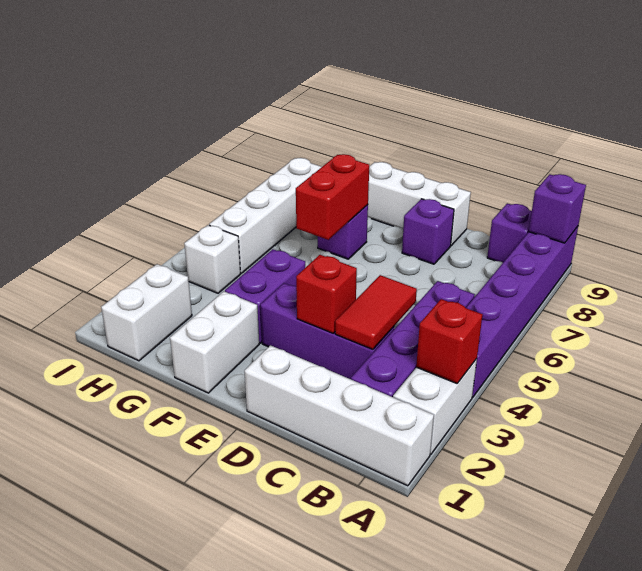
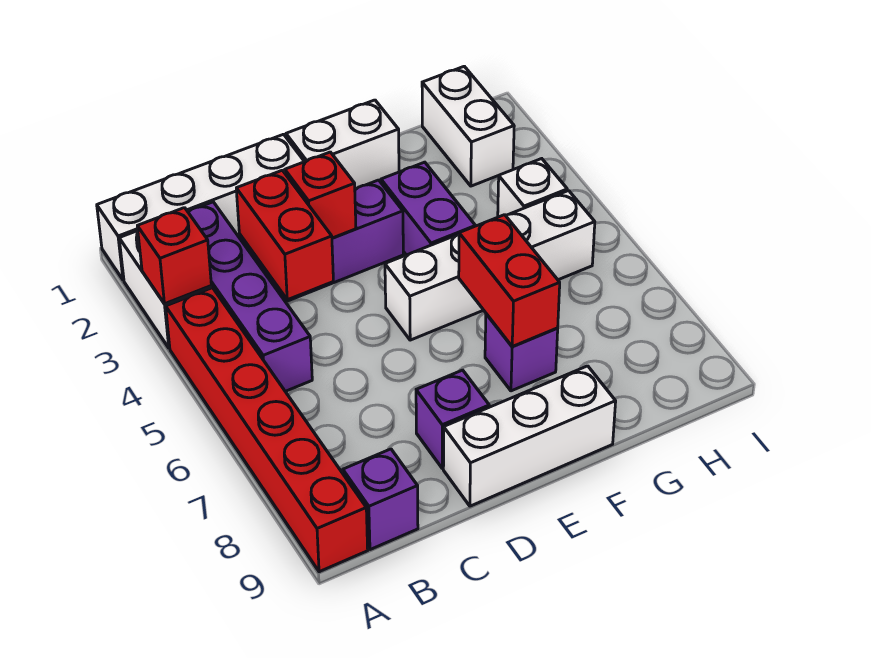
purple 1x6 brick [466,227,578,398] -> red 1x6 brick [166,288,368,572]
purple 1x1 brick [529,174,586,243] -> none
red 1x2 tile [335,275,417,349] -> red 1x2 brick [236,170,333,300]
white 1x2 brick [170,291,259,393] -> white 1x2 brick turned to [286,100,399,189]
white 1x4 brick [209,158,321,273] -> white 1x4 brick turned to [385,191,595,340]

